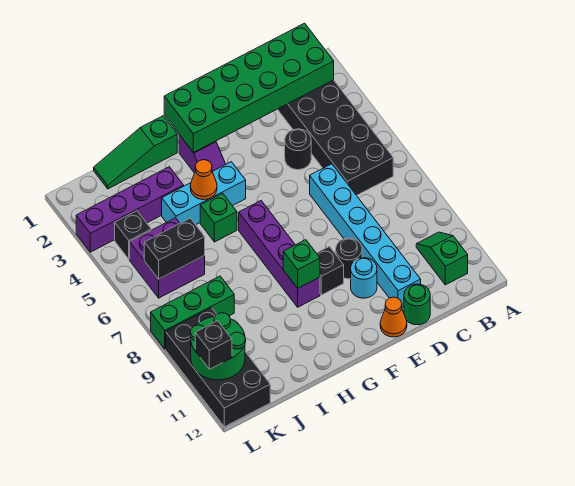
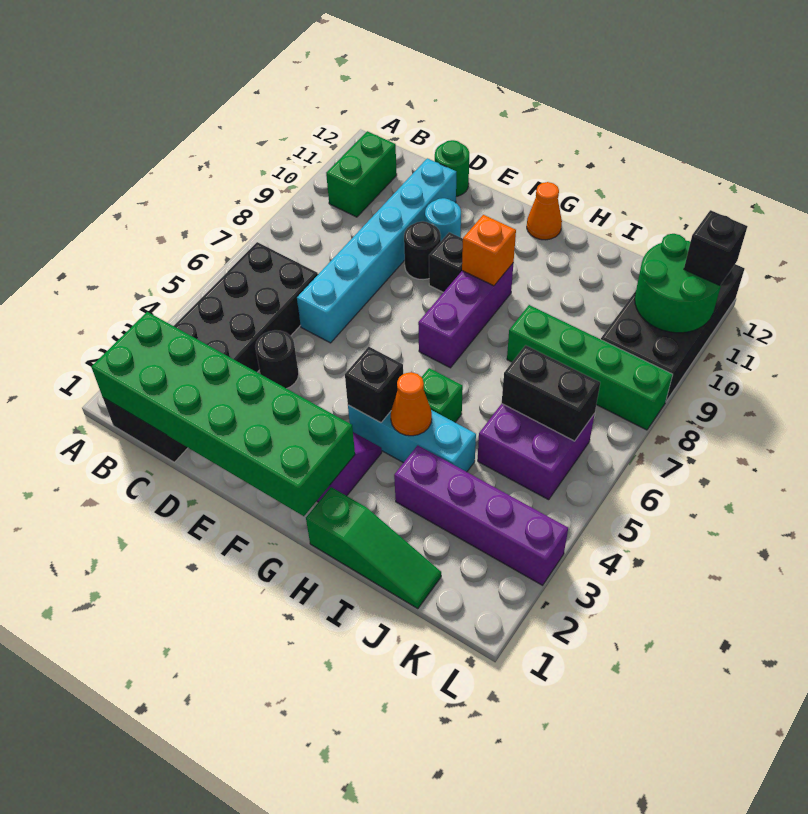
green 1x2 slope [416,232,468,285] -> green 1x2 brick [326,131,397,217]
orange 1x1 cone [380,297,407,337] -> orange 1x1 cone moved to [527,182,562,240]
purple 1x4 brick [239,201,320,307] -> purple 1x3 brick [418,264,513,368]
green 1x1 brick [283,240,320,288] -> orange 1x1 brick [462,215,516,286]
green 1x3 brick [151,276,234,349] -> green 1x4 brick [507,305,673,430]
black 1x1 brick [115,211,151,259] -> black 1x1 brick moved to [345,347,403,423]

